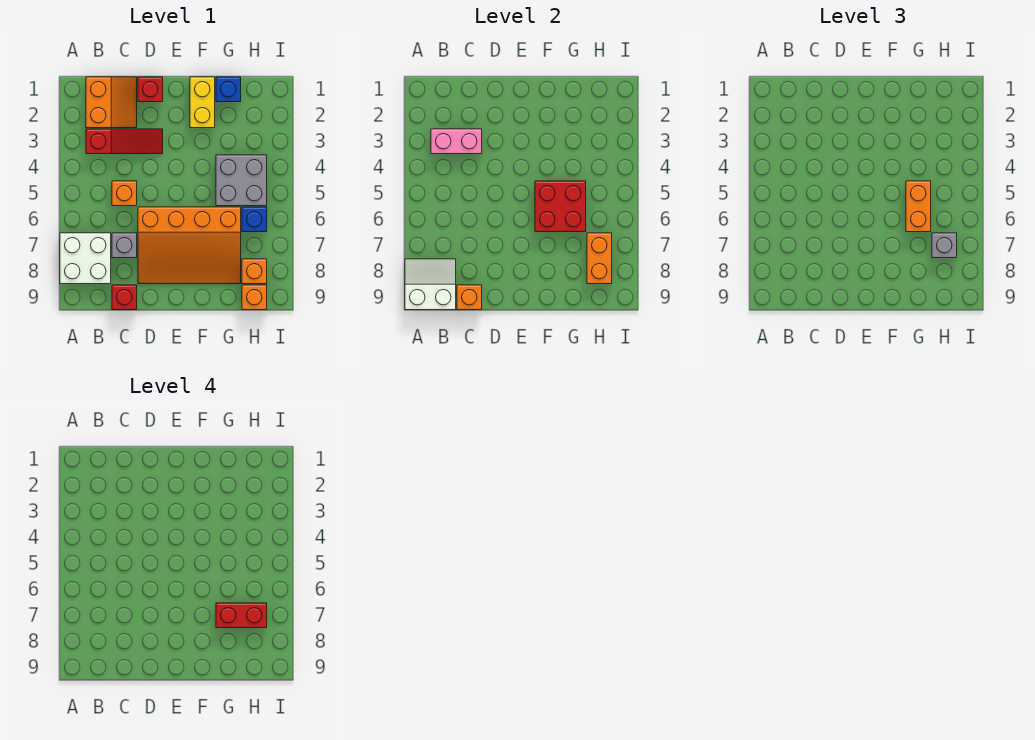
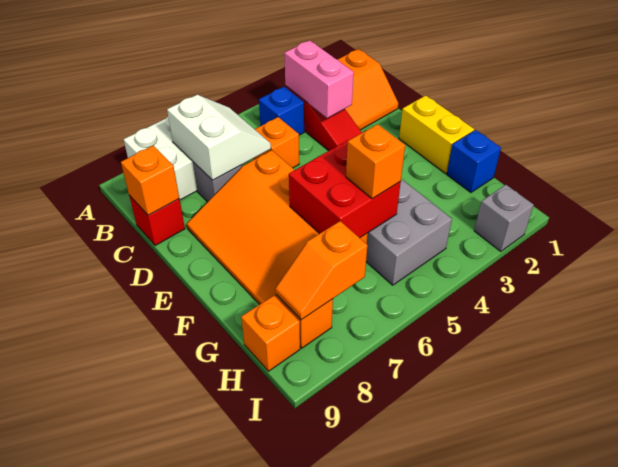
white 2x2 slope [405,259,456,310] -> white 2x2 slope moved to [167,95,271,180]
red 1x1 brick [138,77,163,102] -> none
yellow 1x2 brick [190,77,215,128] -> yellow 1x2 brick turned to [399,95,474,174]
orange 1x2 brick [906,181,931,232] -> orange 1x1 brick [346,124,405,199]
red 1x2 brick [216,603,267,628] -> none
blue 1x1 brick [242,207,267,232] -> blue 1x1 brick moved to [259,87,304,135]
orange 1x2 brick [587,233,612,284] -> orange 1x2 slope [275,221,368,320]
grey 1x1 brick [932,233,957,258] -> grey 1x1 brick moved to [474,185,534,252]

